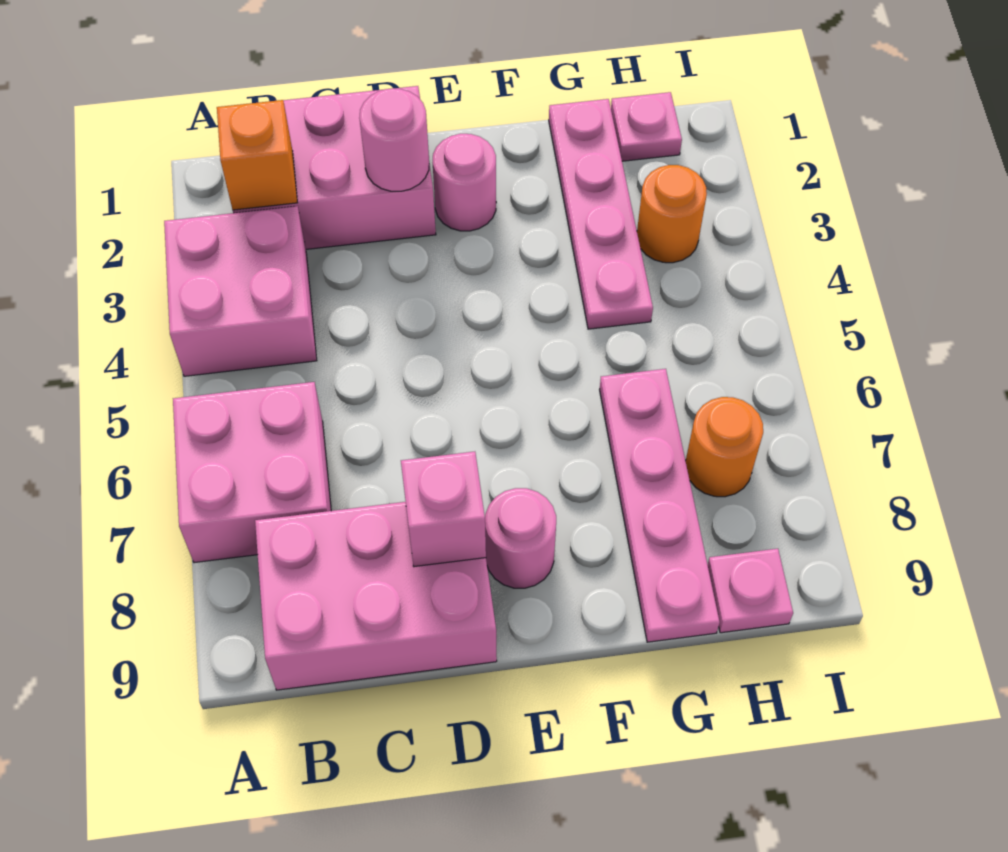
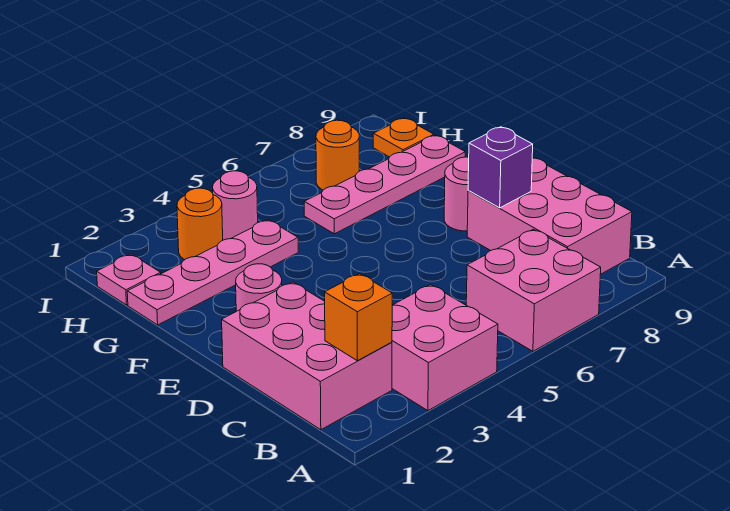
pink 1x1 round brick [359,88,429,191] -> pink 1x1 round brick moved to [213,171,258,240]
pink 1x1 brick [401,452,486,567] -> purple 1x1 brick [468,127,533,208]
pink 1x1 plate [708,549,793,633] -> orange 1x1 plate [373,118,434,157]

